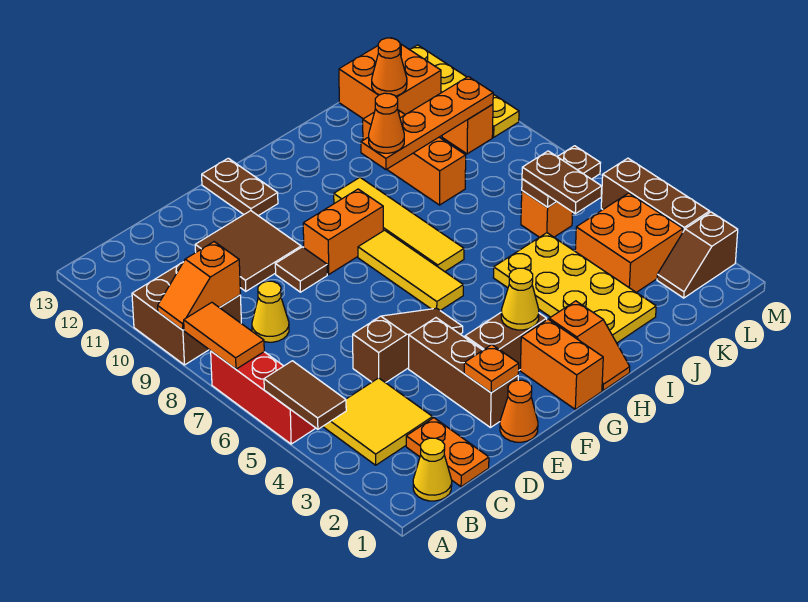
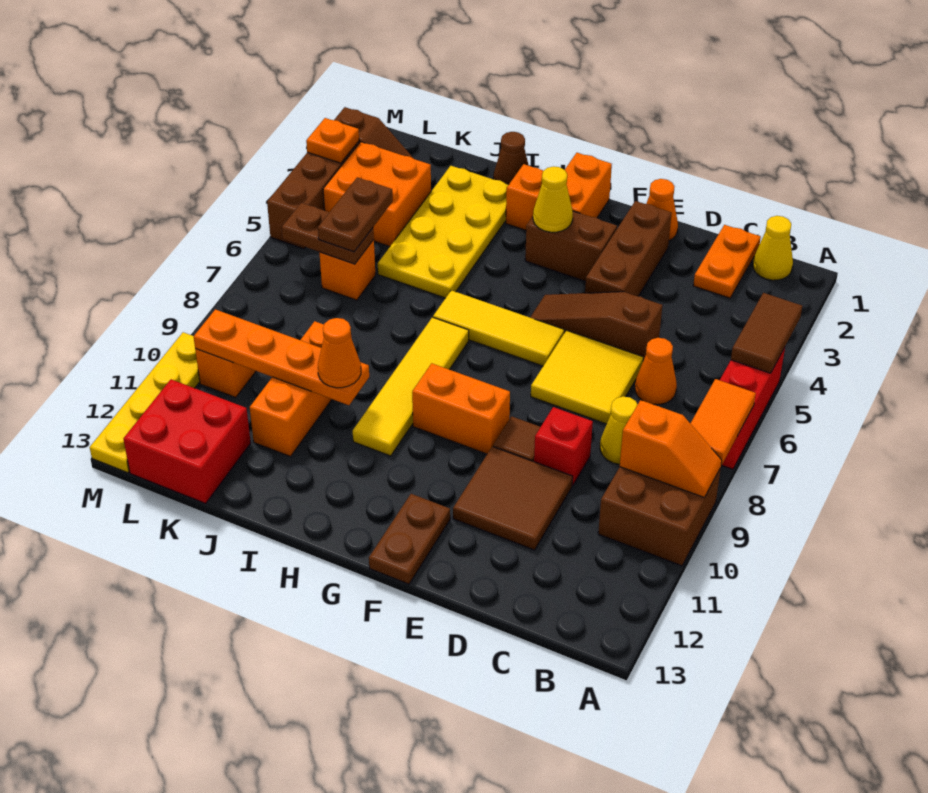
yellow 2x2 tile [323,378,433,465] -> yellow 2x2 tile moved to [531,330,643,424]
none -> red 1x1 brick [534,407,593,486]
orange 1x1 plate [464,345,519,393] -> orange 1x1 plate moved to [306,118,359,163]
yellow 1x3 tile [358,230,463,310] -> yellow 1x3 tile turned to [433,290,564,366]
none -> brown 1x1 cone [493,132,529,184]
orange 2x2 brick [339,44,441,119] -> red 2x2 brick [124,379,251,504]
orange 1x1 cone [372,38,407,96] -> orange 1x1 cone moved to [635,338,677,405]

